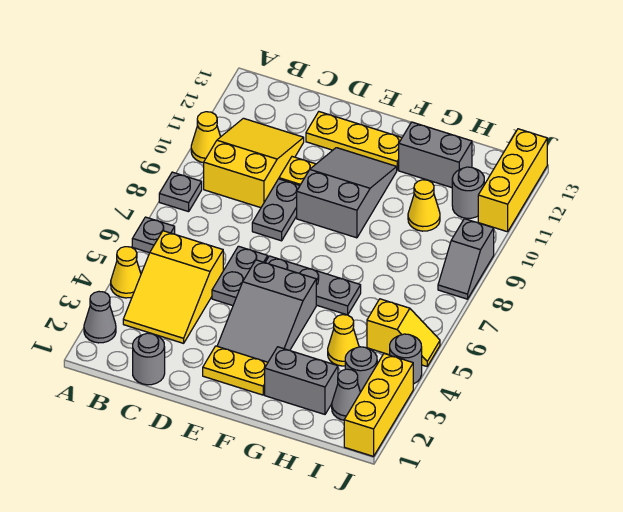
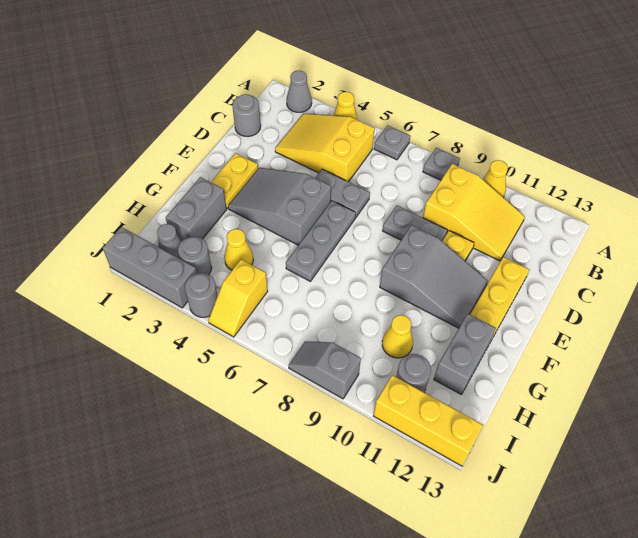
yellow 1x3 brick [344,354,413,456] -> grey 1x3 brick [103,227,197,308]

